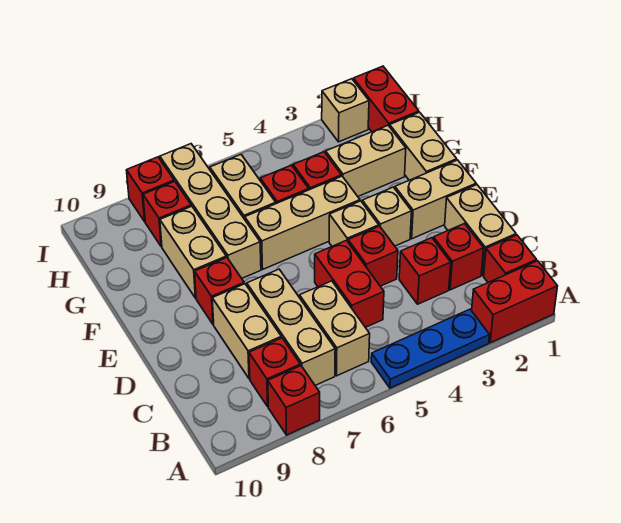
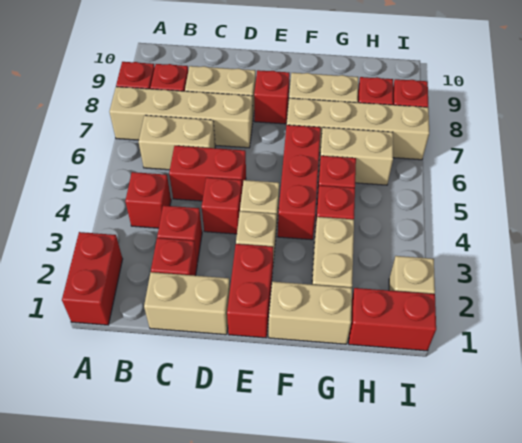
blue 1x3 plate [371,309,489,388] -> none
red 1x1 brick [484,235,537,283] -> red 1x1 brick moved to [125,172,171,228]
tan 1x3 brick [247,269,335,385] -> tan 1x4 brick [110,87,253,148]
tan 1x2 brick [395,160,476,239] -> red 1x2 brick [227,244,273,338]
tan 1x3 brick [245,176,360,269] -> red 1x3 brick [278,125,321,240]

